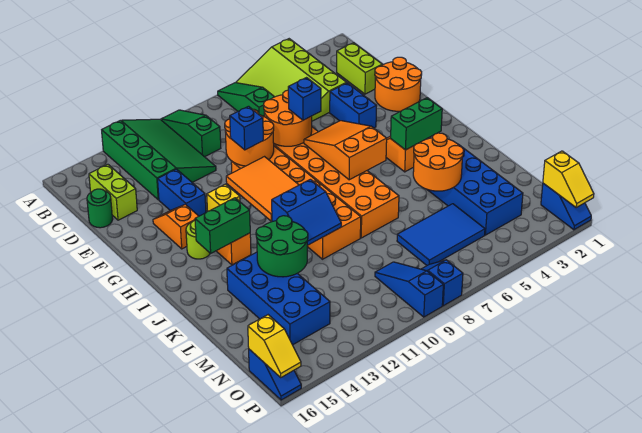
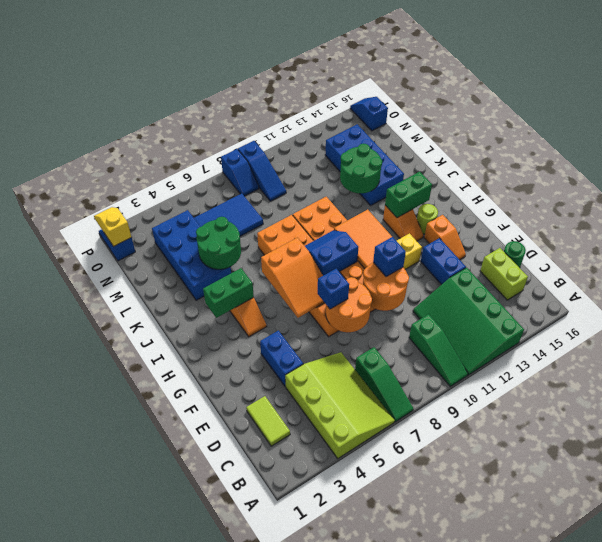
lime 1x2 brick [337,43,382,94] -> lime 1x2 tile [246,396,290,446]
orange 2x2 round brick [375,57,422,111] -> none
blue 2x2 slope [272,179,341,245] -> blue 2x2 slope moved to [305,230,358,276]
orange 2x2 round brick [413,133,463,191] -> green 2x2 round brick [196,217,241,269]
yellow 1x2 slope [248,315,301,377] -> none

